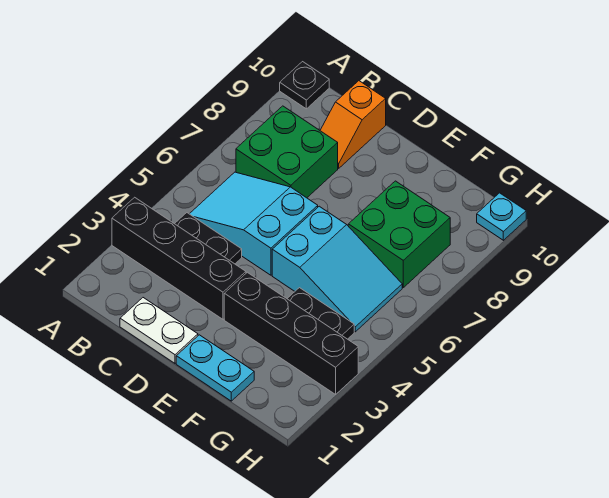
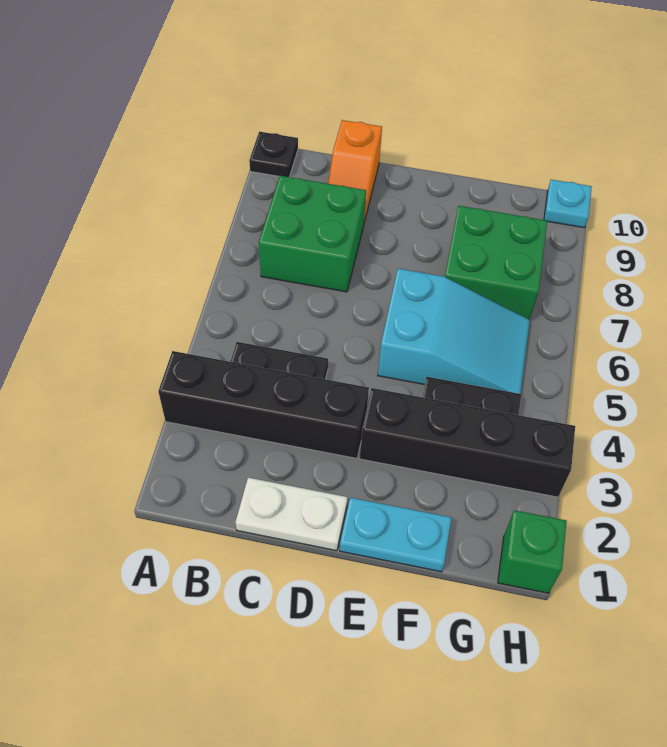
cyan 2x3 slope [190,172,318,275] -> none
none -> green 1x1 brick [498,510,567,593]

